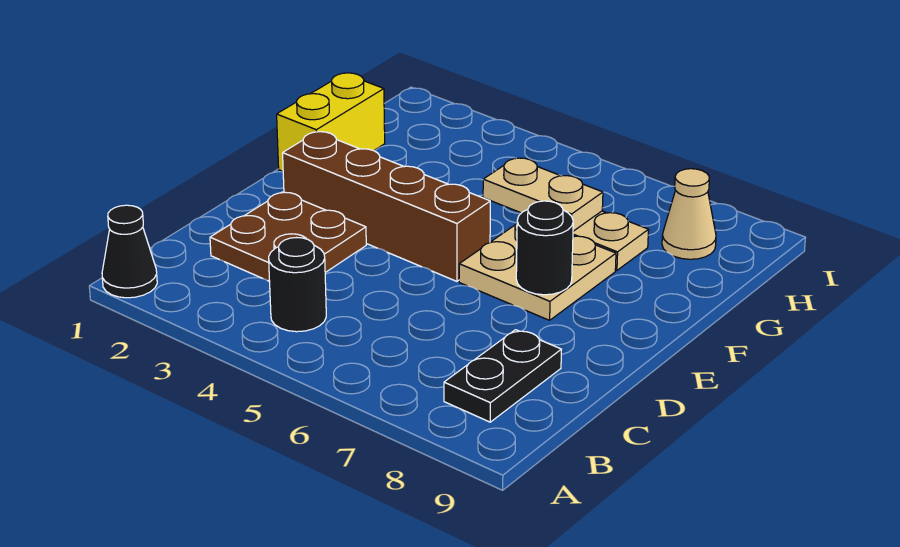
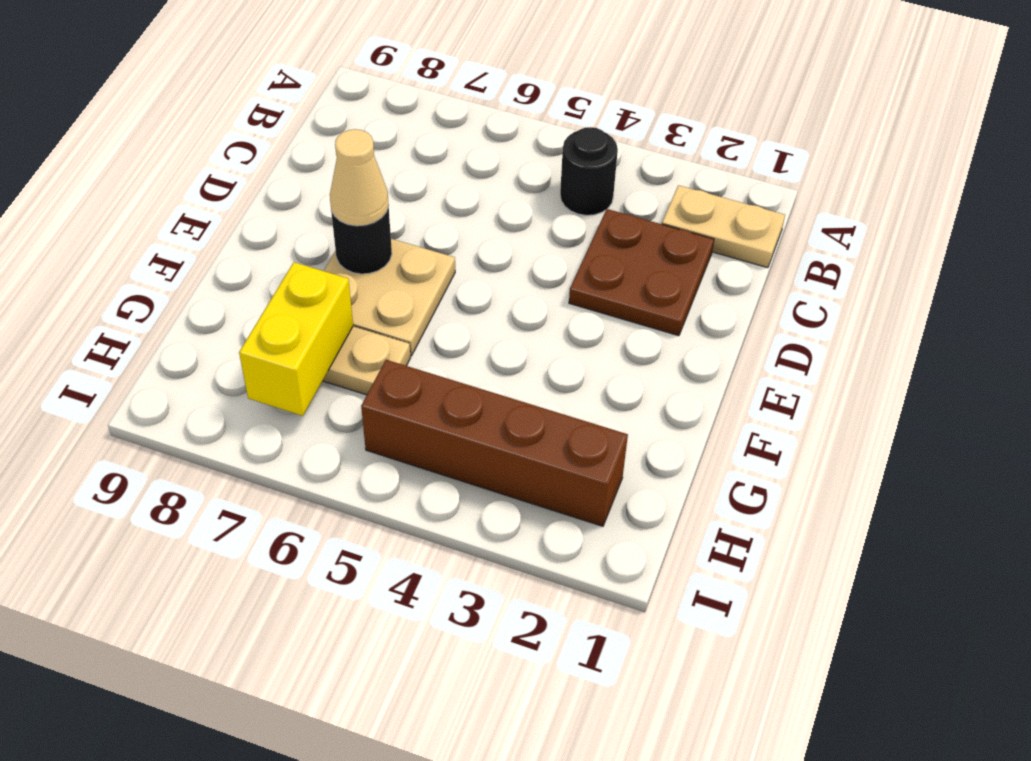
black 1x1 cone [102,205,157,298] -> none
black 1x2 plate [444,330,561,422] -> none
brown 1x4 brick [283,132,490,281] -> brown 1x4 brick moved to [361,360,628,526]
yellow 1x2 brick [277,73,385,171] -> yellow 1x2 brick moved to [239,262,353,416]
tan 1x2 plate [483,158,603,231] -> tan 1x2 plate moved to [662,185,785,268]
tan 1x1 cone [662,169,716,259] -> tan 1x1 cone moved to [330,129,389,226]

